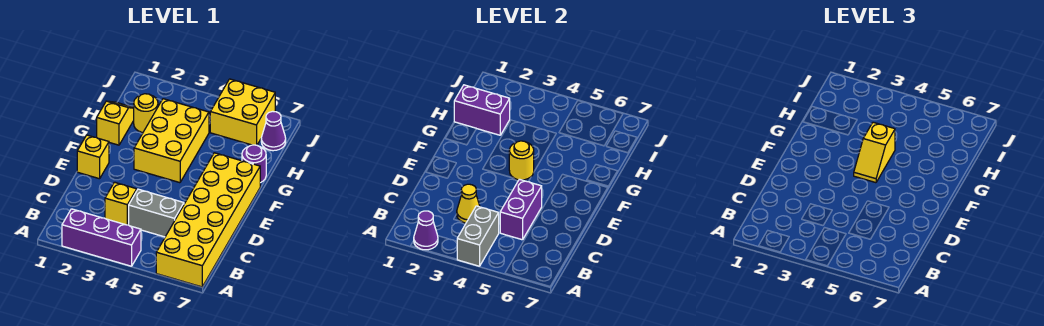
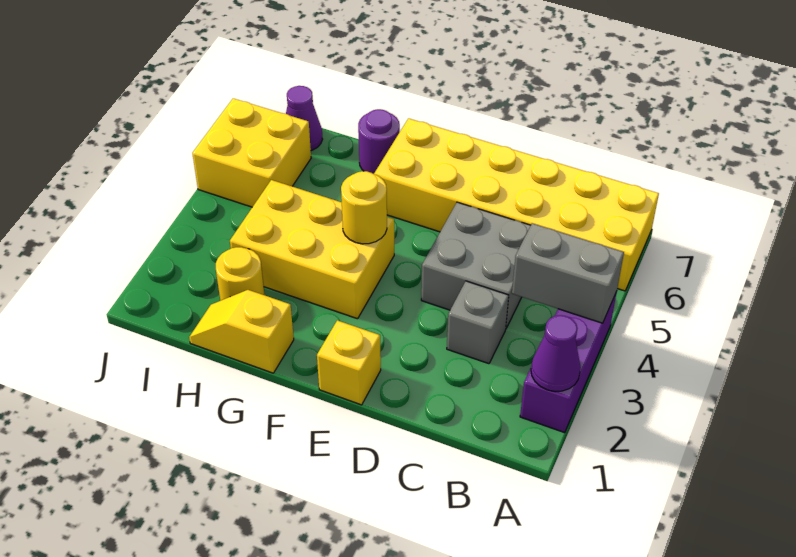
yellow 1x1 brick [105,182,137,225] -> grey 1x1 brick [447,281,509,364]
yellow 1x1 cone [457,184,480,223] -> none
grey 1x2 brick [129,189,184,237] -> grey 2x2 brick [421,202,531,328]
purple 1x2 brick [500,179,542,240] -> none
yellow 1x2 slope [854,122,895,183] -> none
purple 1x2 brick [454,85,510,135] -> none

